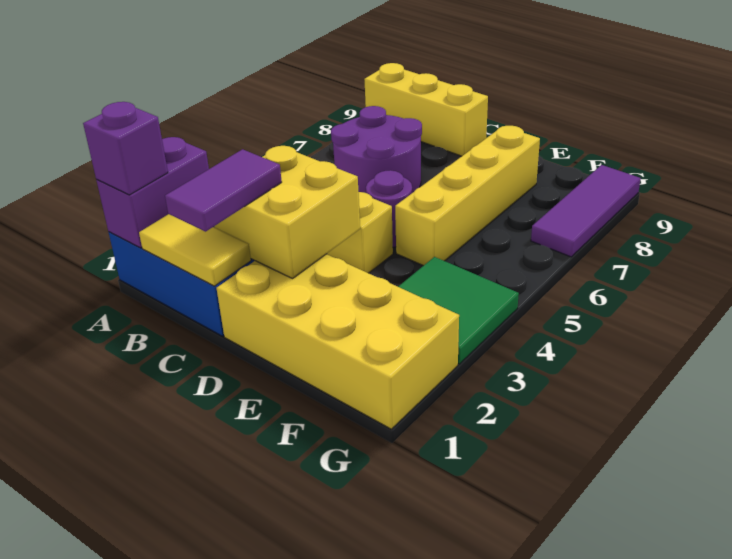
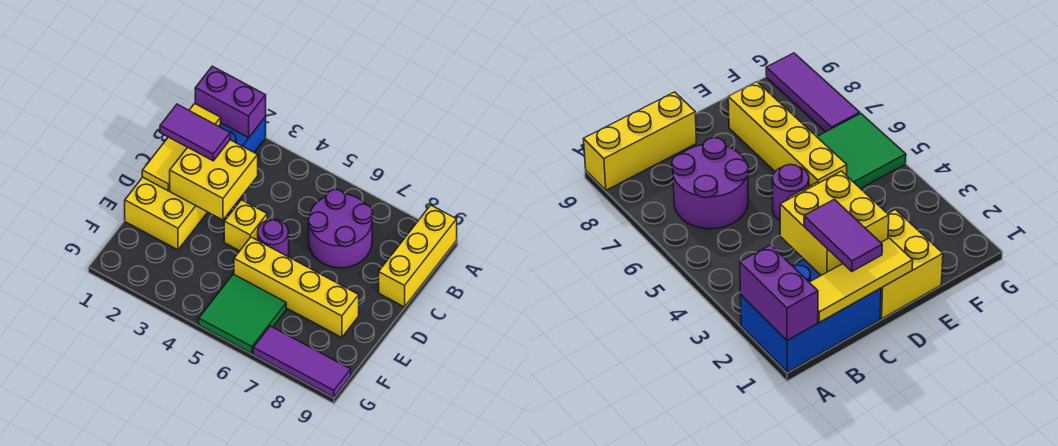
purple 1x1 brick [83,102,168,195] -> none
yellow 1x2 tile [139,214,251,286] -> yellow 1x3 tile [142,104,221,191]
yellow 2x4 brick [217,254,459,429] -> yellow 2x2 brick [125,177,207,250]
green 2x2 tile [398,257,519,364] -> green 2x2 tile moved to [199,274,286,353]

